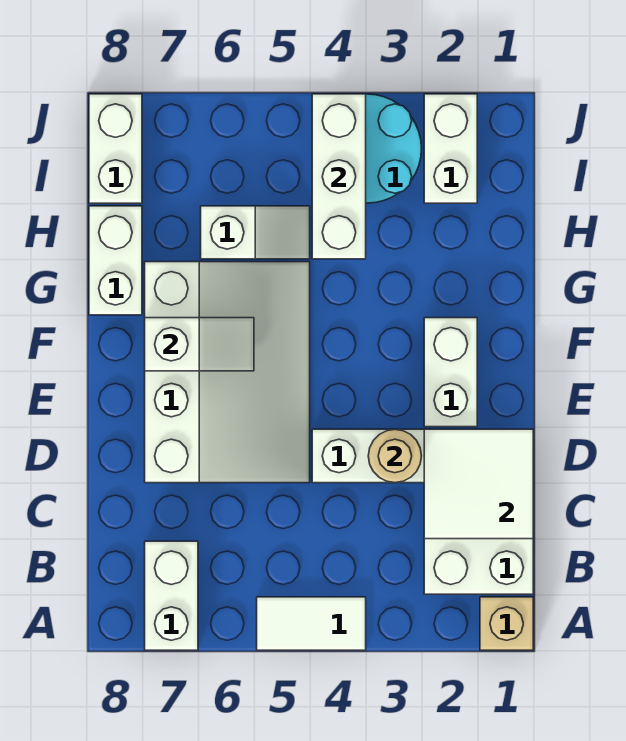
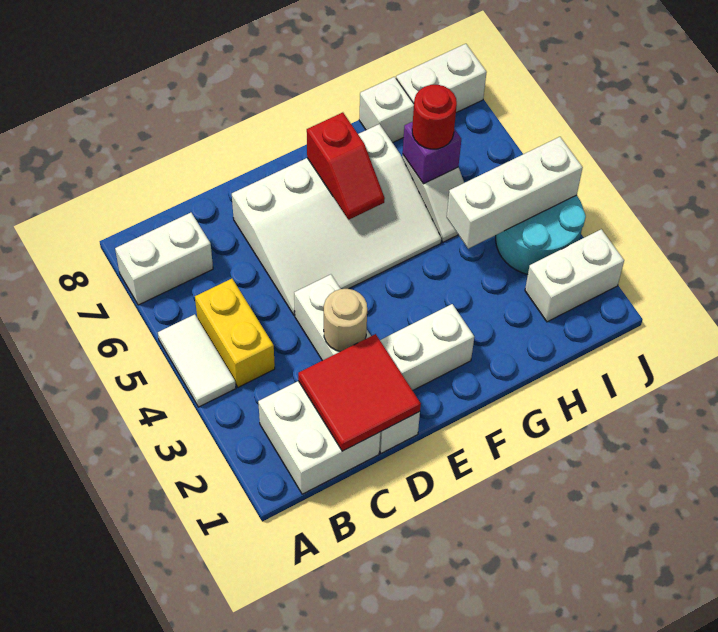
tan 1x1 brick [480,597,533,650] -> none
none -> yellow 1x2 brick [195,279,275,387]
white 2x2 tile [424,429,533,539] -> red 2x2 tile [298,334,421,451]
white 1x2 slope [145,318,254,371] -> red 1x2 slope [307,112,385,220]
white 1x2 brick [89,206,142,315] -> white 1x1 brick [359,77,414,143]
none -> purple 1x1 brick [403,122,461,184]
none -> red 1x1 round brick [412,85,457,149]

